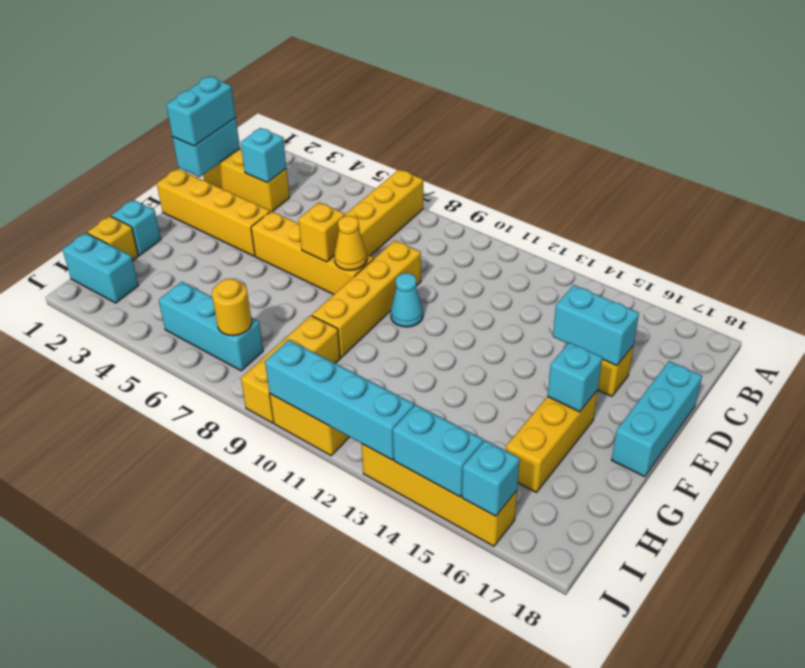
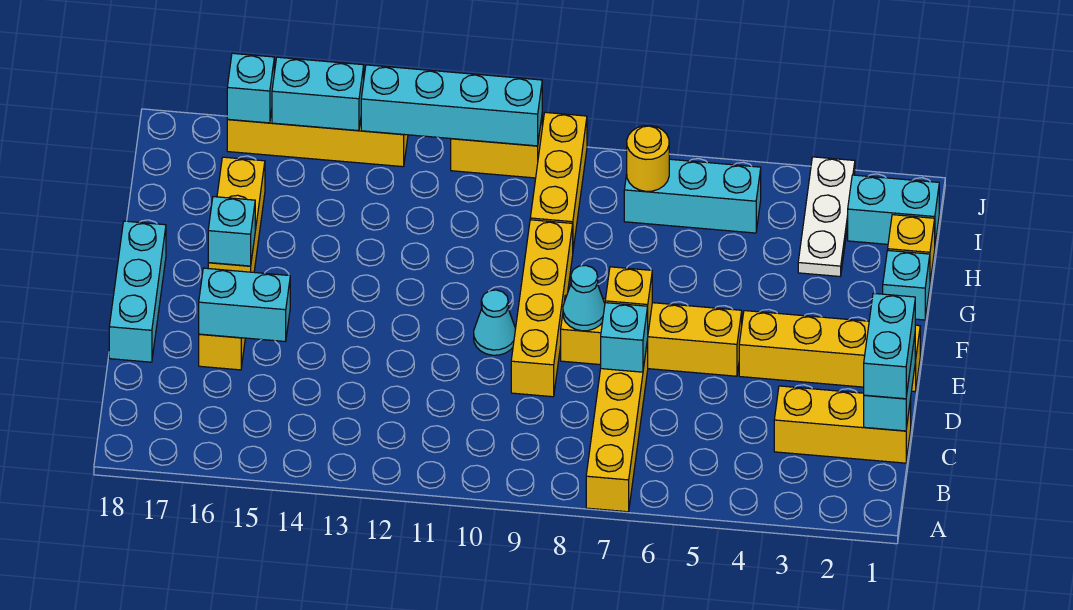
cyan 1x1 brick [241,128,286,183] -> cyan 1x1 brick moved to [601,303,648,372]
yellow 1x1 cone [334,216,367,270] -> cyan 1x1 cone [563,265,605,331]
none -> white 1x3 plate [798,157,855,276]

